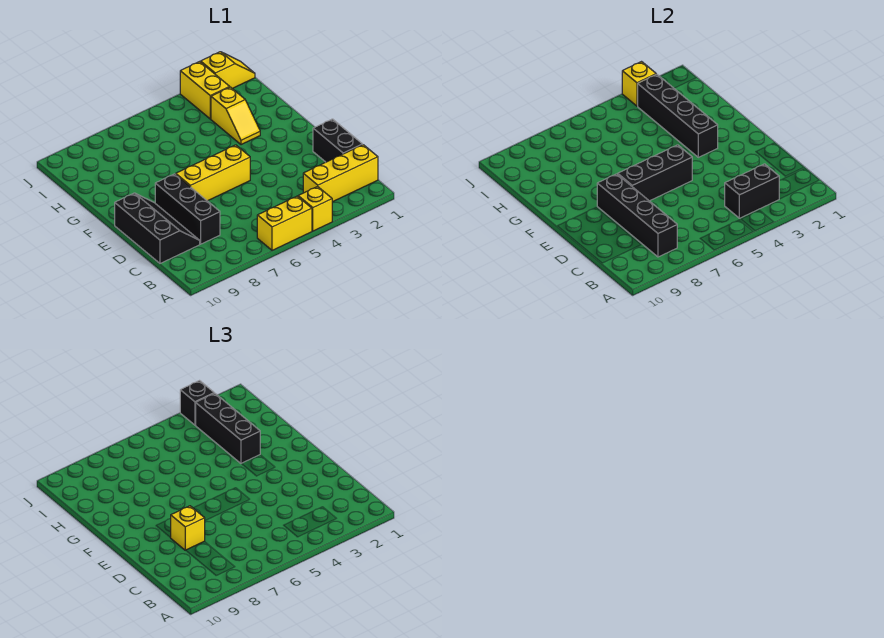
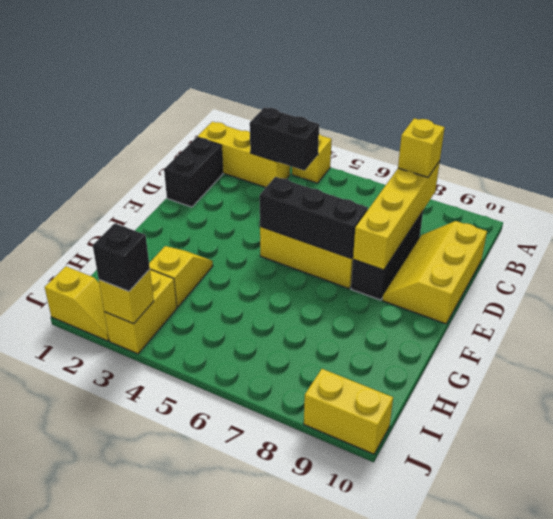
yellow 1x2 brick [257,196,312,250] -> yellow 1x2 brick moved to [304,369,393,454]
black 1x4 brick [597,174,677,257] -> yellow 1x4 brick [353,161,440,270]
black 2x3 slope [115,193,200,263] -> yellow 2x3 slope [382,221,487,324]
yellow 1x1 brick [170,506,205,550] -> yellow 1x1 brick moved to [398,118,445,177]
black 1x4 brick [638,74,718,157] -> none
black 1x3 brick [196,393,260,464] -> none
yellow 1x2 slope [201,52,255,89] -> yellow 1x2 slope turned to [45,266,109,341]

